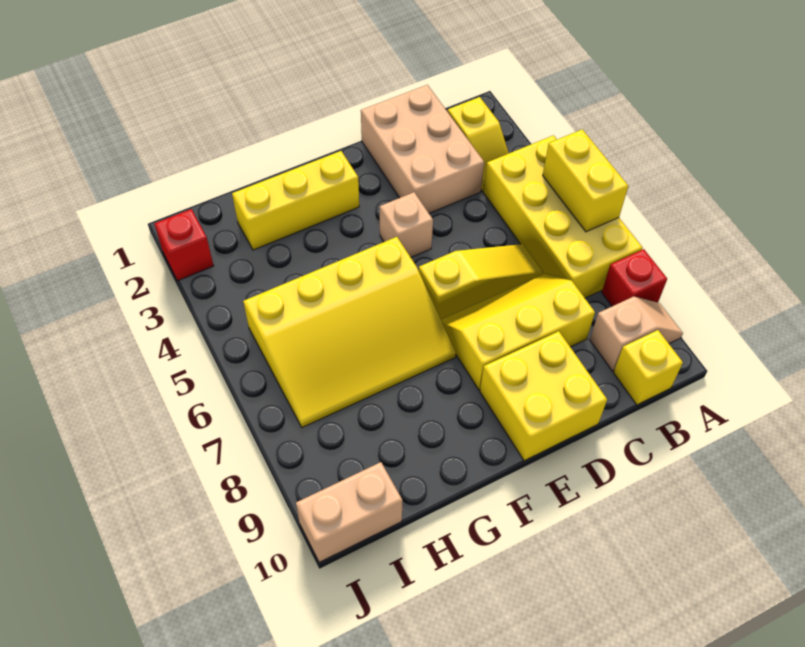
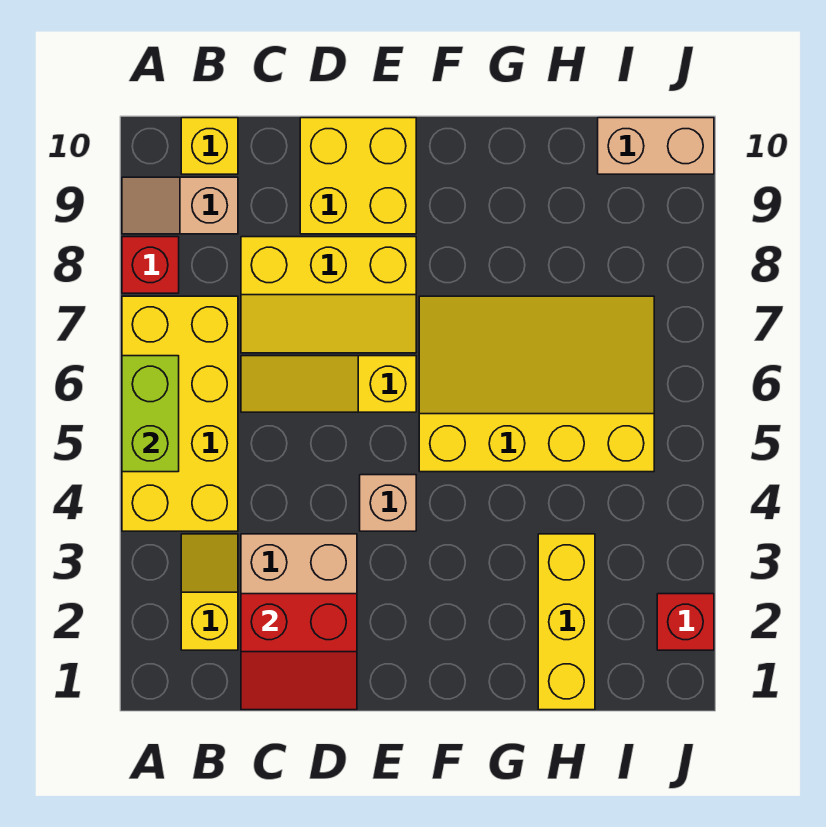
yellow 1x2 brick [543,129,628,232] -> lime 1x2 brick [122,356,179,472]
none -> red 2x2 slope [241,594,357,710]
yellow 1x3 brick [232,151,359,250] -> yellow 1x3 brick turned to [538,534,595,710]

